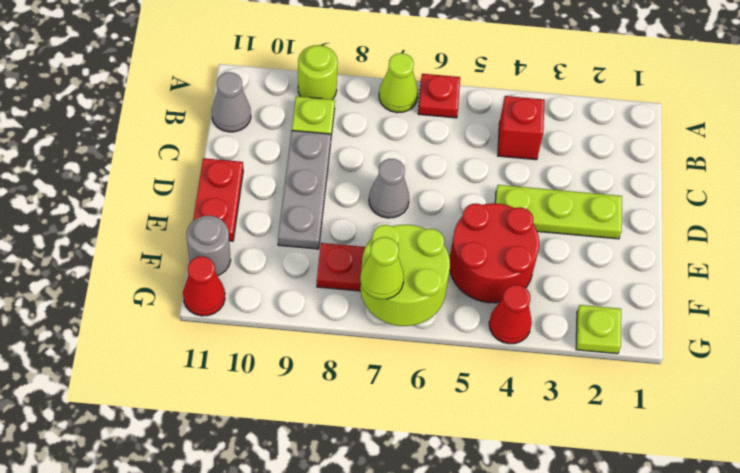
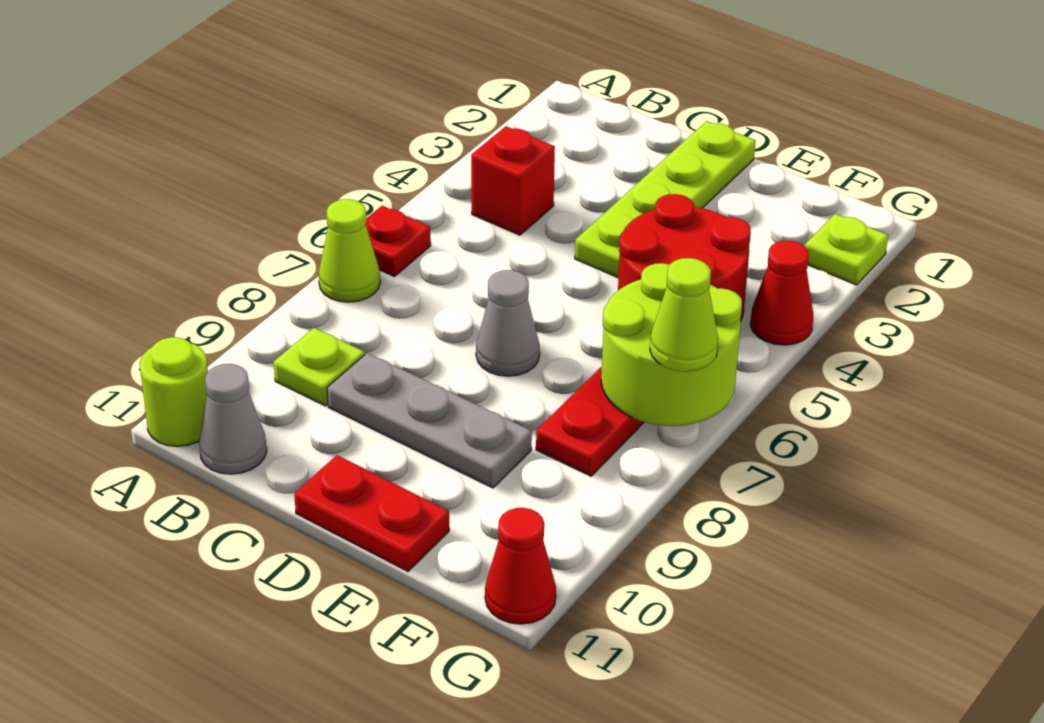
lime 1x1 round brick [298,45,338,99] -> lime 1x1 round brick moved to [140,337,208,447]
lime 1x3 plate [495,185,622,239] -> lime 1x4 plate [575,121,756,278]
grey 1x1 round brick [187,216,231,276] -> none

